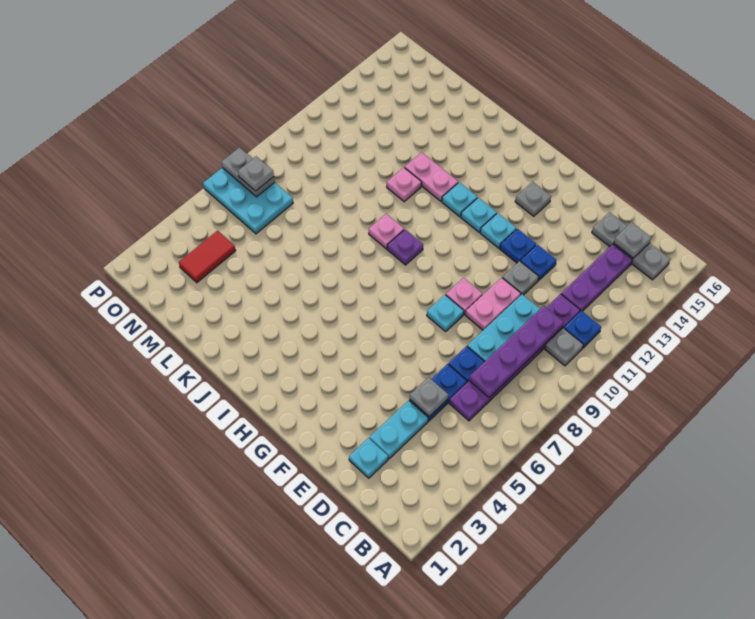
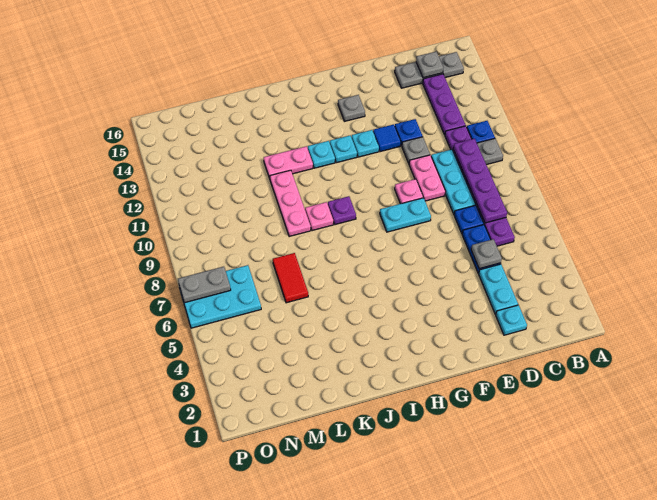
cyan 1x1 plate [427,295,464,331] -> cyan 1x2 plate [380,198,431,232]
blue 1x1 plate [500,229,536,263] -> blue 1x1 tile [373,124,401,152]
pink 1x1 plate [387,168,422,202] -> pink 1x3 plate [270,170,311,237]
red 1x2 tile [179,231,236,283] -> red 1x2 tile moved to [273,253,308,303]
grey 1x1 plate [238,156,274,191] -> none

